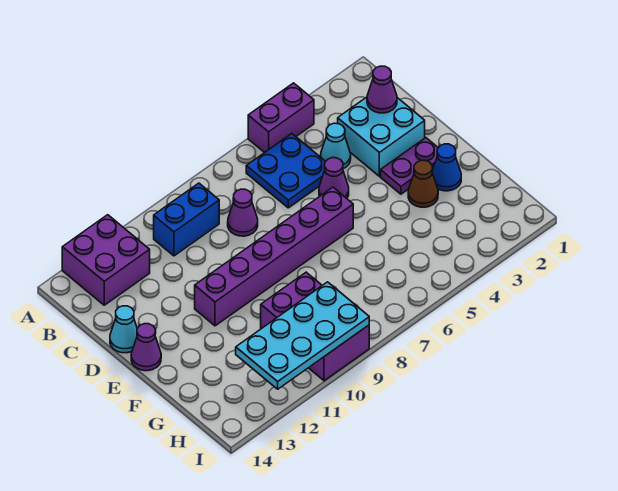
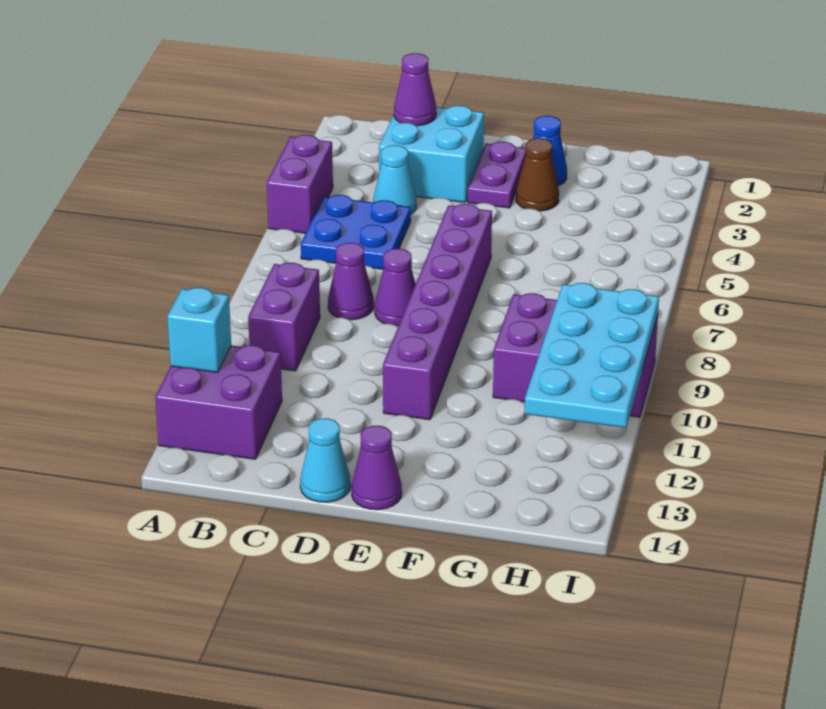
none -> cyan 1x1 brick [167,288,231,372]
blue 1x2 brick [154,183,219,256] -> purple 1x2 brick [248,263,320,371]
purple 1x1 cone [319,158,349,198] -> purple 1x1 cone moved to [375,249,416,326]

